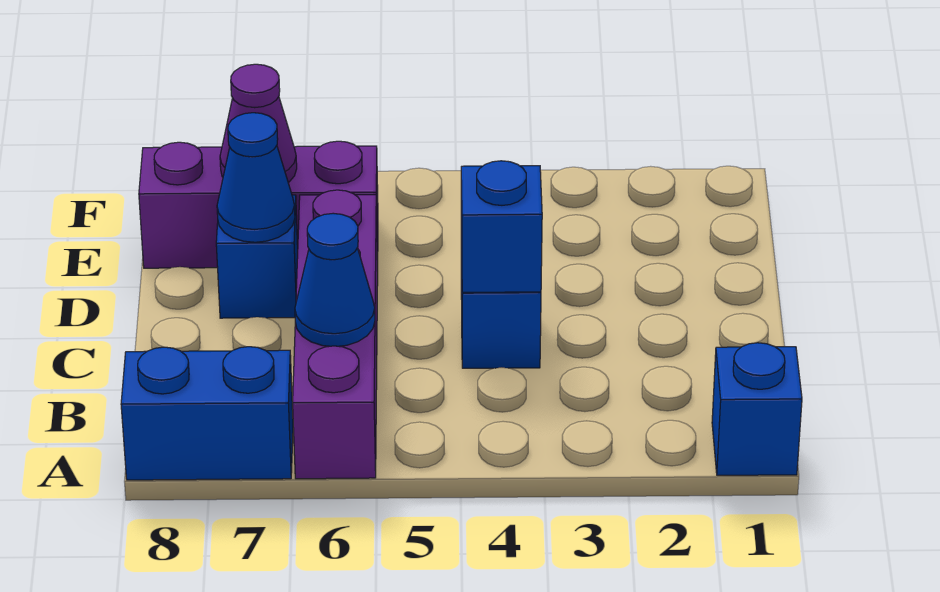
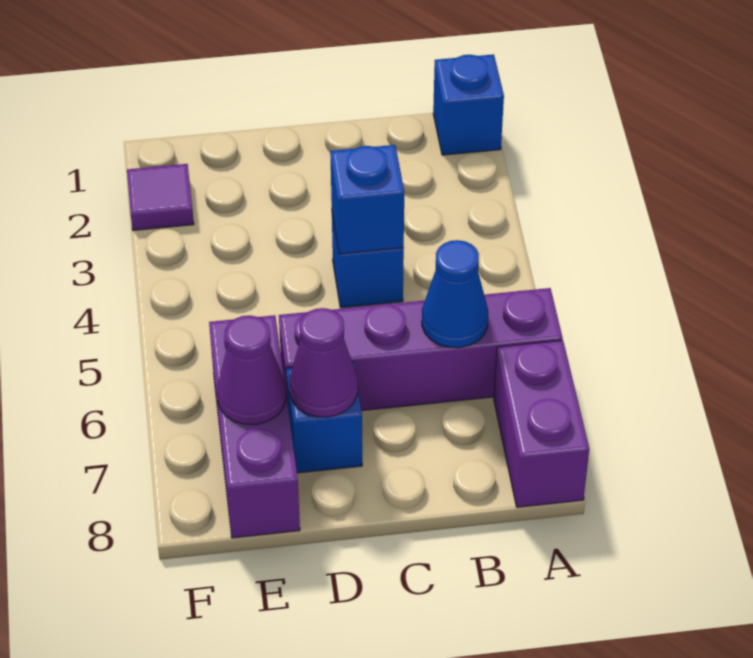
blue 1x2 brick [121,347,293,480] -> purple 1x2 brick [494,340,589,507]
blue 1x1 cone [217,113,295,242] -> purple 1x1 cone [289,308,358,417]
none -> purple 1x1 tile [127,164,194,230]

